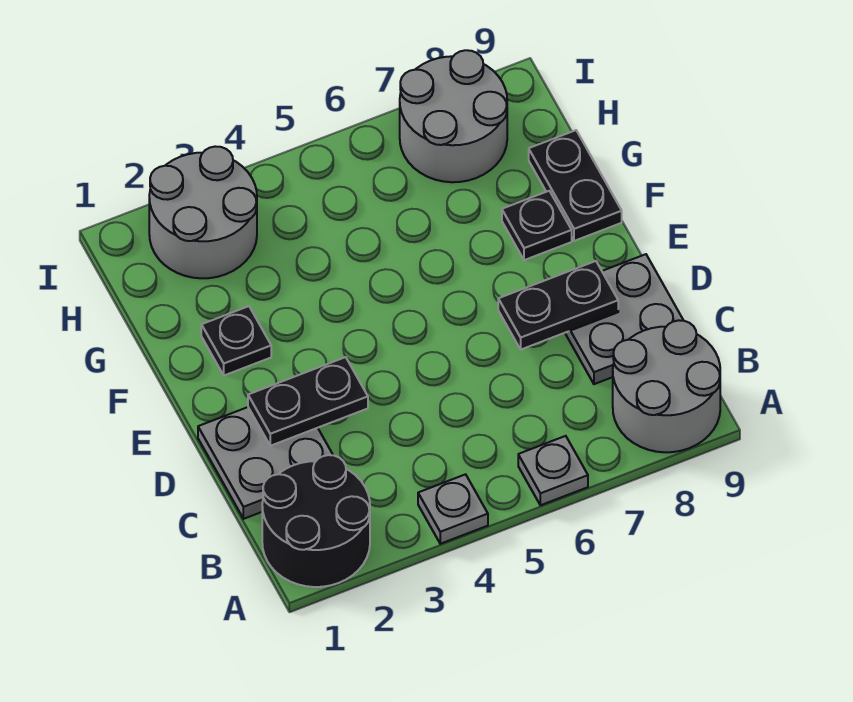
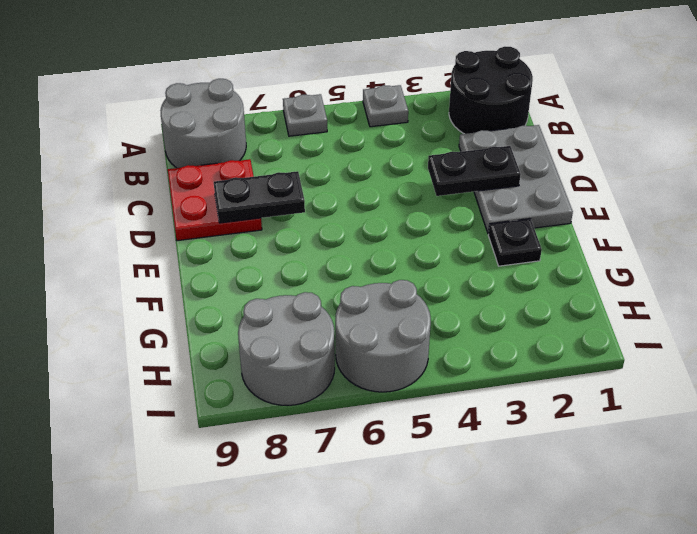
grey 2x2 plate [198,407,333,519] -> grey 2x3 plate [459,125,573,234]
grey 2x2 plate [565,254,684,384] -> red 2x2 plate [168,159,262,241]
black 1x1 plate [502,191,572,260] -> none
black 1x2 plate [529,130,622,241] -> none
grey 2x2 round brick [149,146,257,278] -> grey 2x2 round brick moved to [335,280,431,392]

